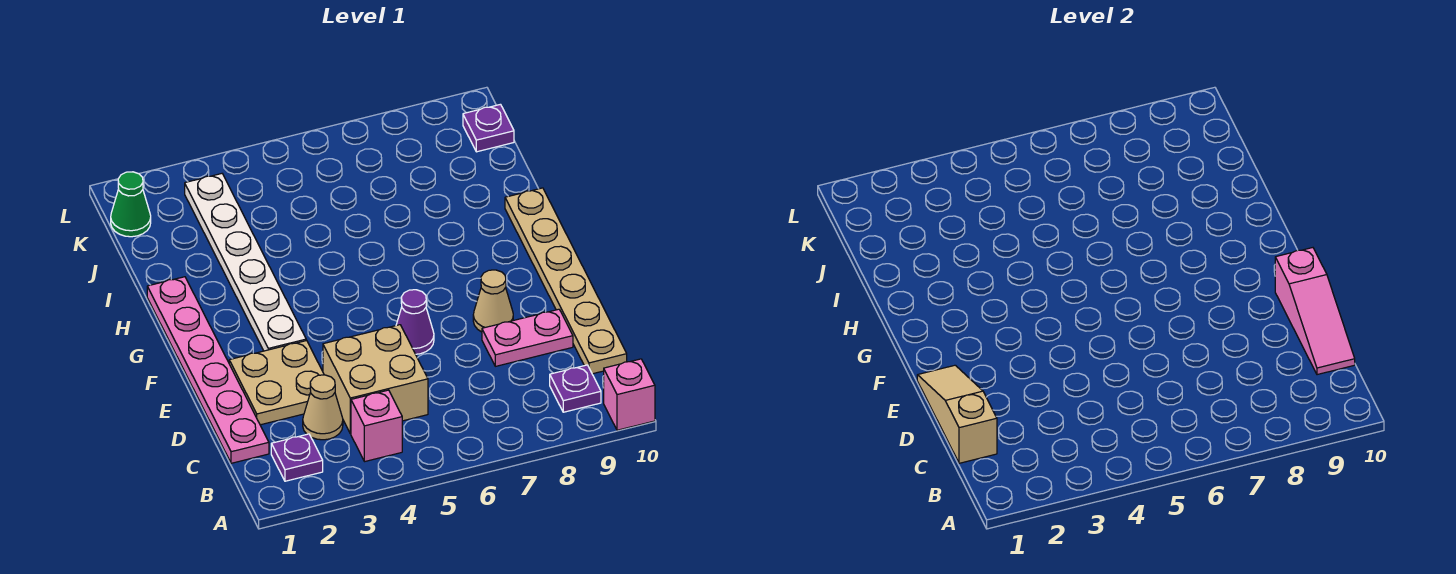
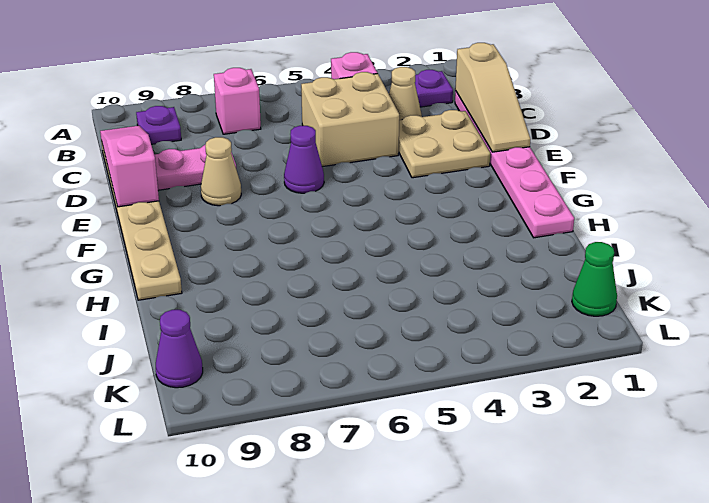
pink 1x1 brick [604,359,655,430] -> pink 1x1 brick moved to [214,68,261,134]
white 1x6 plate [185,174,306,351] -> none
purple 1x1 plate [463,104,514,152] -> purple 1x1 cone [156,310,203,388]

